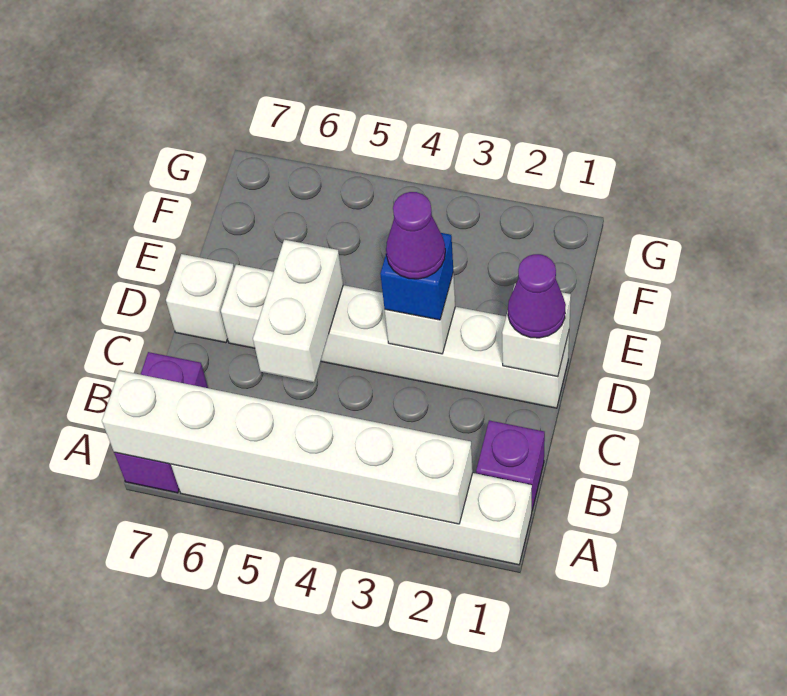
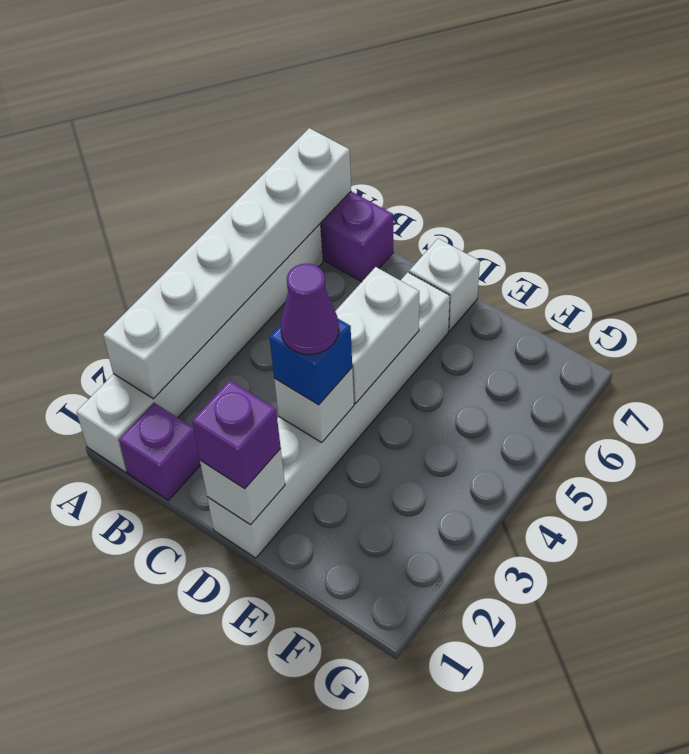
white 1x2 brick [253,240,343,382] -> white 1x2 brick turned to [335,267,419,403]
purple 1x1 cone [508,254,566,338] -> purple 1x1 brick [192,380,281,489]

